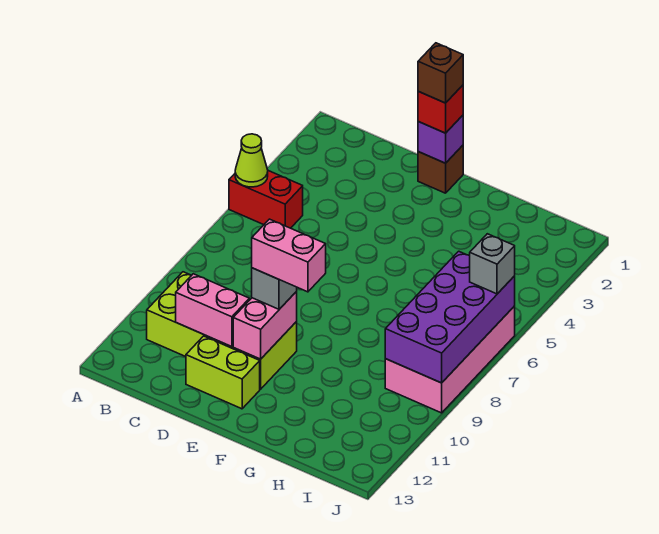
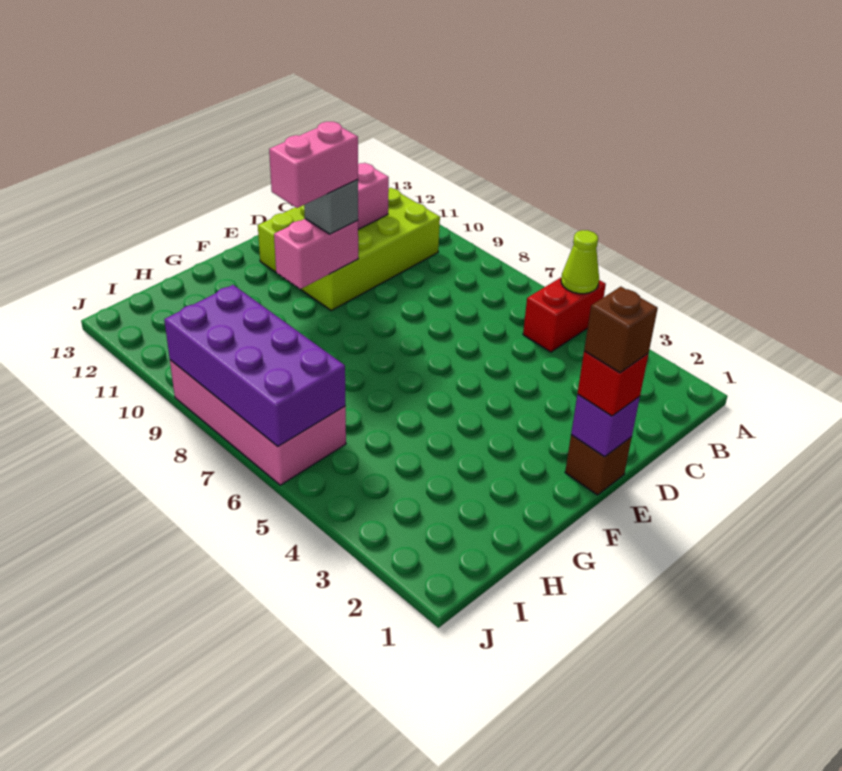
pink 1x2 brick [233,292,297,359] -> pink 1x2 brick turned to [274,219,358,289]
grey 1x1 brick [470,234,515,294] -> none

